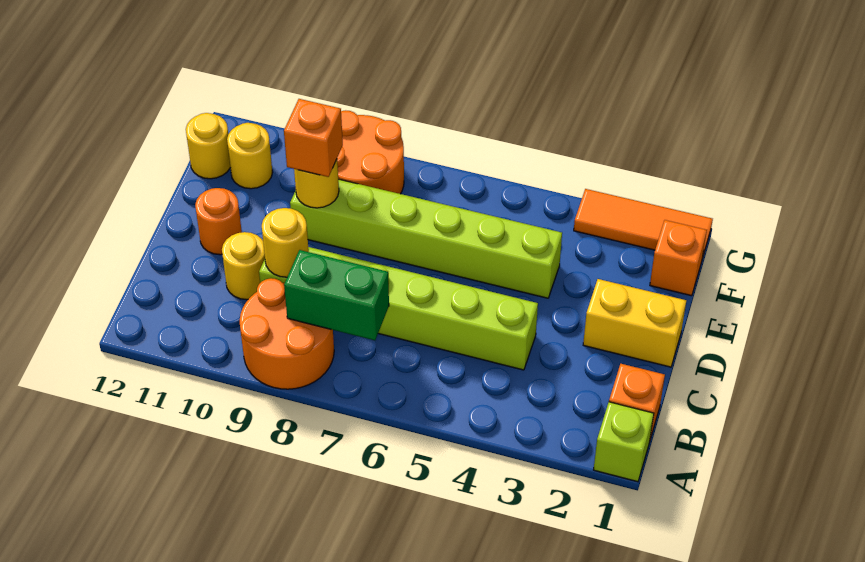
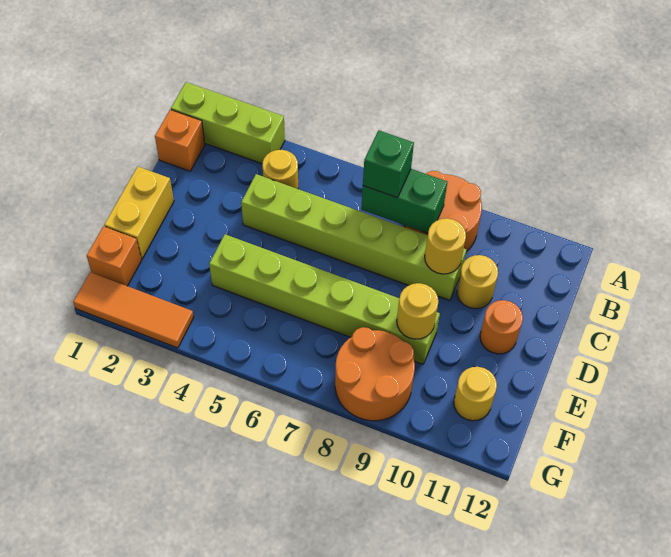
lime 1x1 brick [594,402,654,482] -> lime 1x3 brick [171,82,285,164]
none -> green 1x1 brick [363,130,414,198]
yellow 1x2 brick [583,279,686,367] -> yellow 1x2 brick turned to [104,167,174,259]
orange 1x1 brick [284,99,343,177] -> none
yellow 1x1 round brick [186,113,231,179] -> yellow 1x1 round brick moved to [262,150,298,189]

